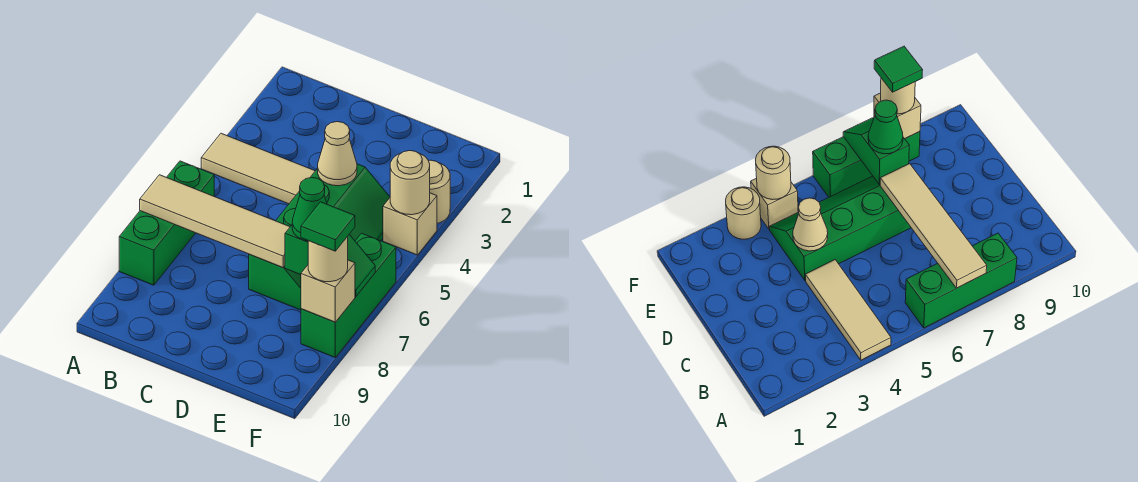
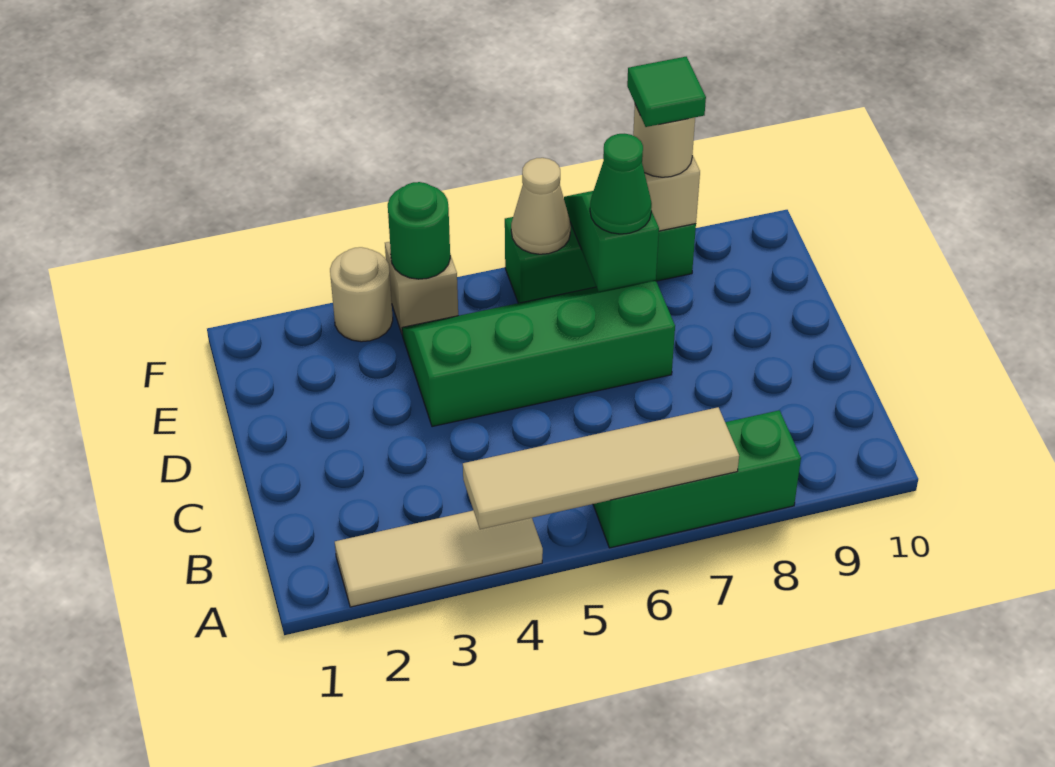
tan 1x3 tile [201,133,315,204] -> tan 1x3 tile turned to [335,511,543,607]
tan 1x4 tile [140,175,290,268] -> tan 1x4 tile turned to [463,407,739,529]
tan 1x1 cone [318,122,357,186] -> tan 1x1 cone moved to [511,158,571,254]
tan 1x1 round brick [390,151,430,215] -> green 1x1 round brick [388,182,450,279]

